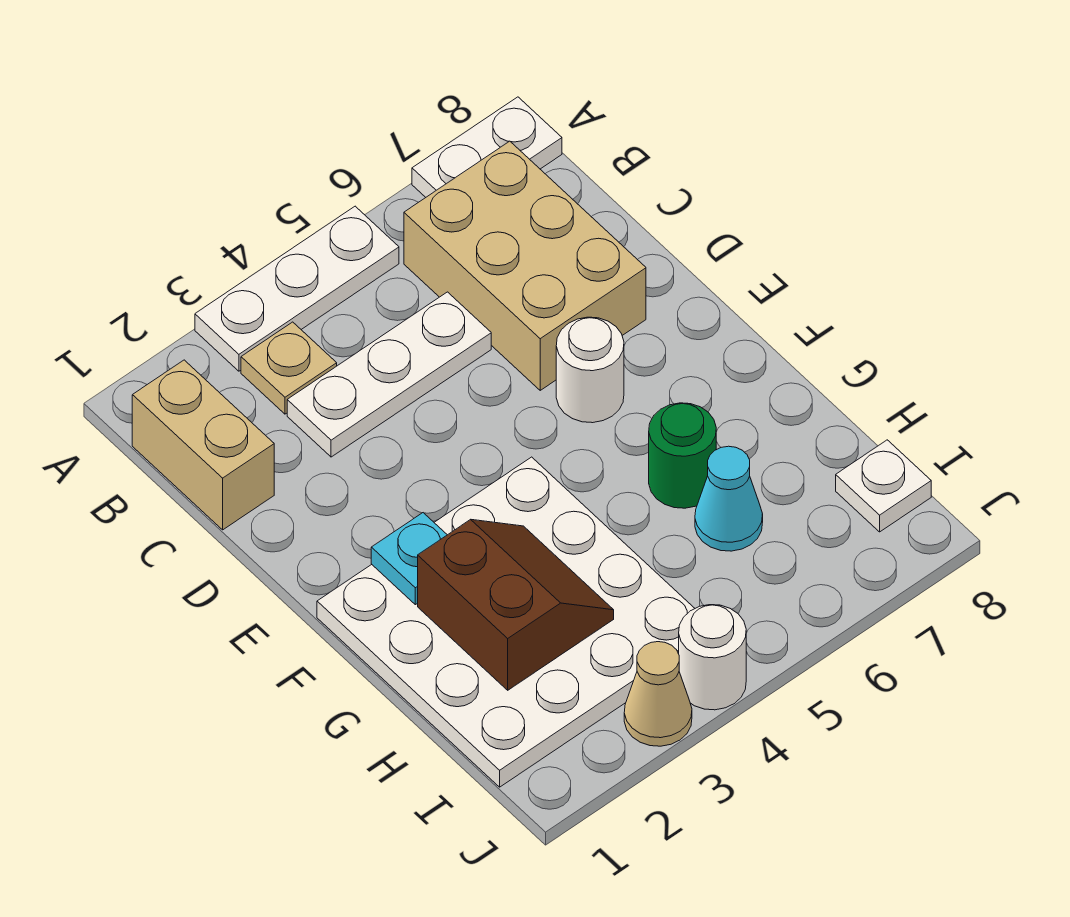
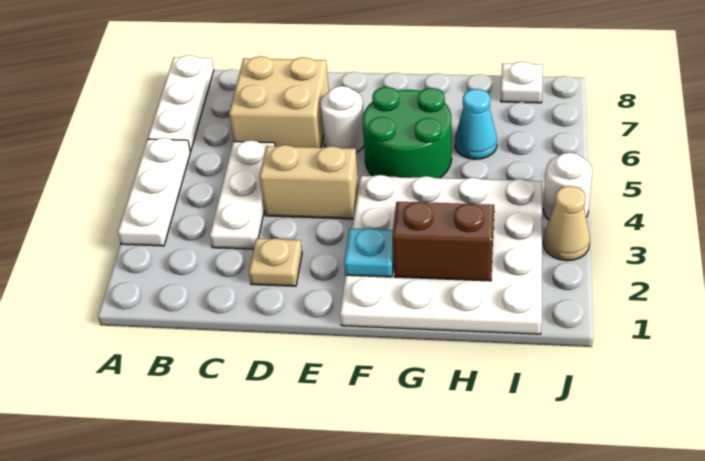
white 1x2 plate [412,97,562,197] -> white 1x3 plate [148,55,214,151]
tan 1x2 brick [132,360,274,530] -> tan 1x2 brick moved to [259,145,359,219]
tan 1x1 plate [241,322,337,414] -> tan 1x1 plate moved to [249,238,302,286]
tan 2x3 brick [404,141,646,390] -> tan 2x2 brick [229,56,329,148]
green 1x1 round brick [649,403,716,508] -> green 2x2 round brick [363,87,452,178]

